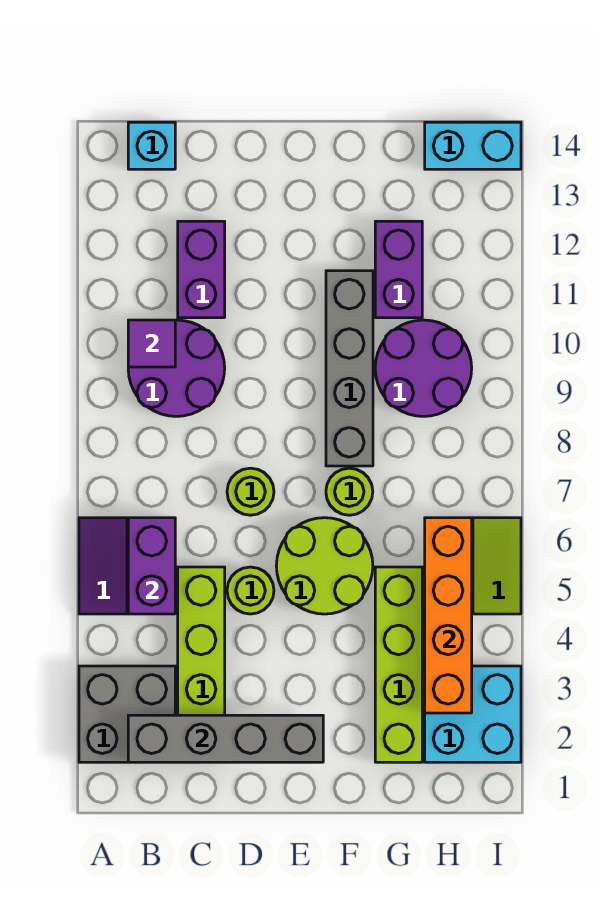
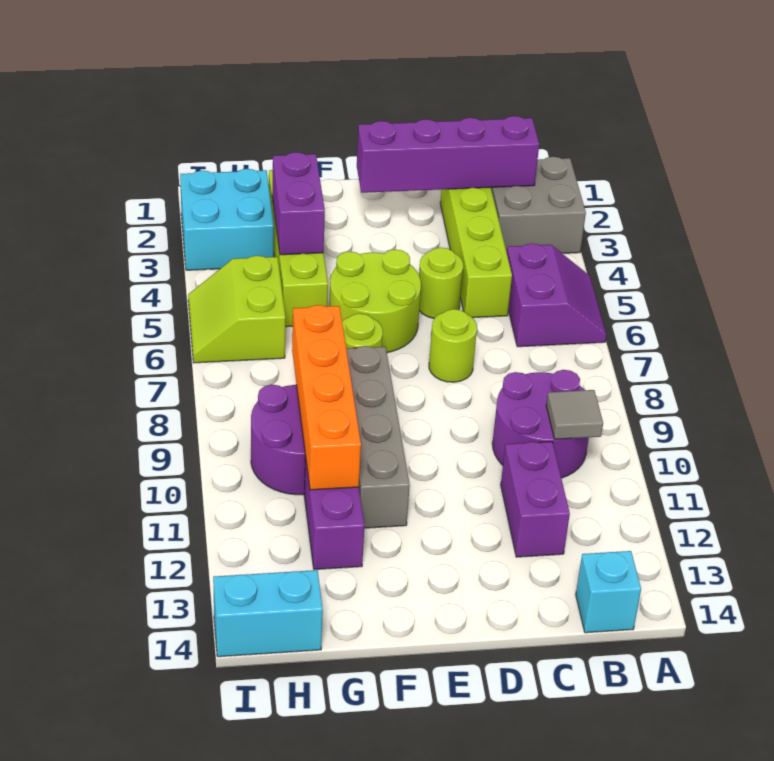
grey 1x4 brick [128,715,323,762] -> purple 1x4 brick [357,116,539,193]
purple 1x2 brick [128,518,175,614] -> purple 1x2 brick moved to [272,152,325,255]
purple 1x1 tile [128,320,175,367] -> grey 1x1 tile [546,390,603,439]
orange 1x4 brick [425,518,472,713] -> orange 1x4 brick moved to [292,305,361,490]

